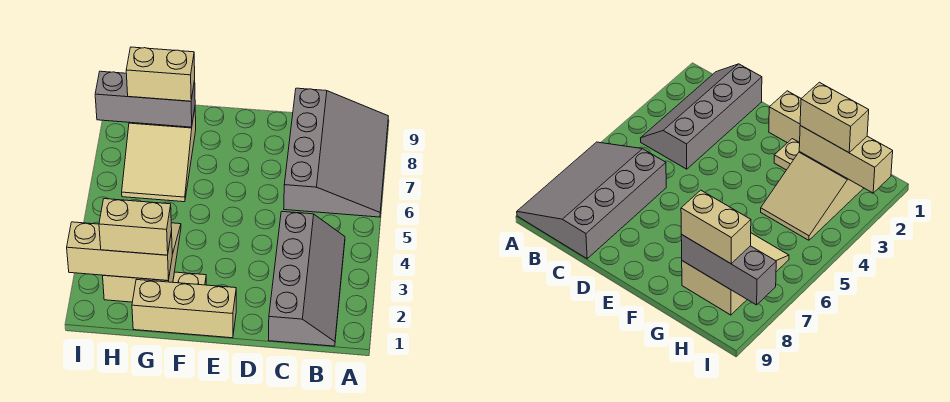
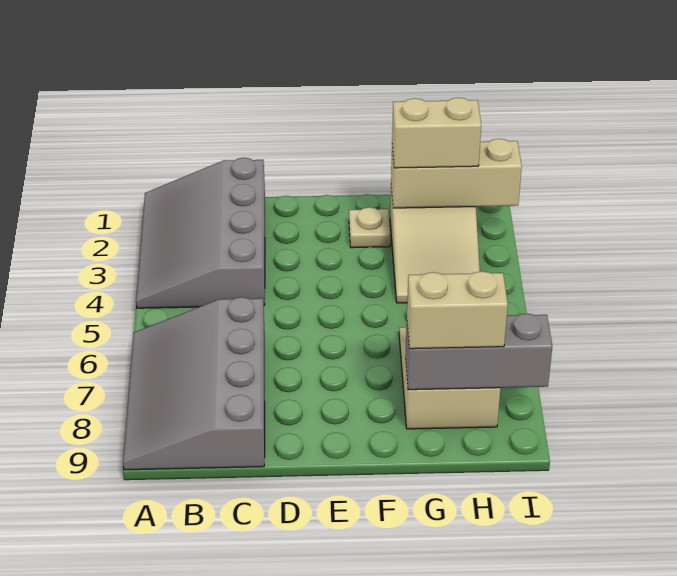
grey 2x4 slope [269,212,345,346] -> grey 3x4 slope [136,158,265,308]
tan 1x3 brick [132,280,236,338] -> none

